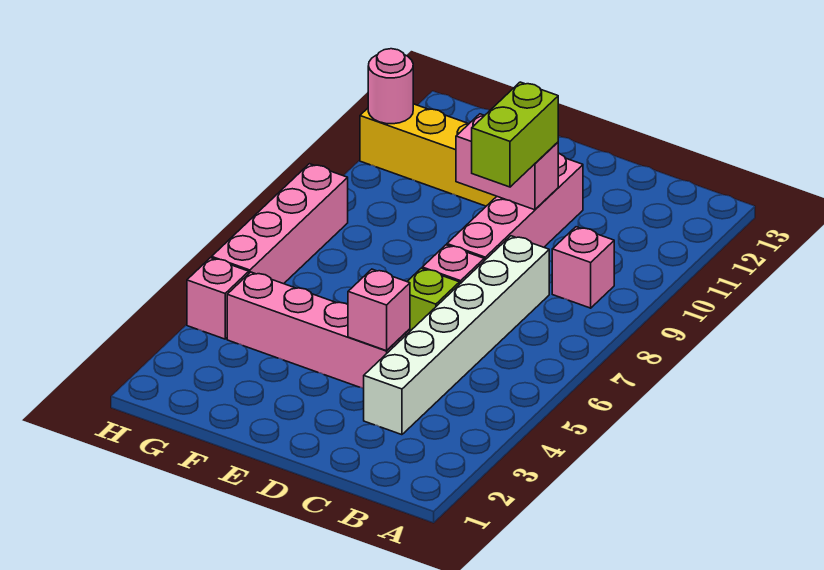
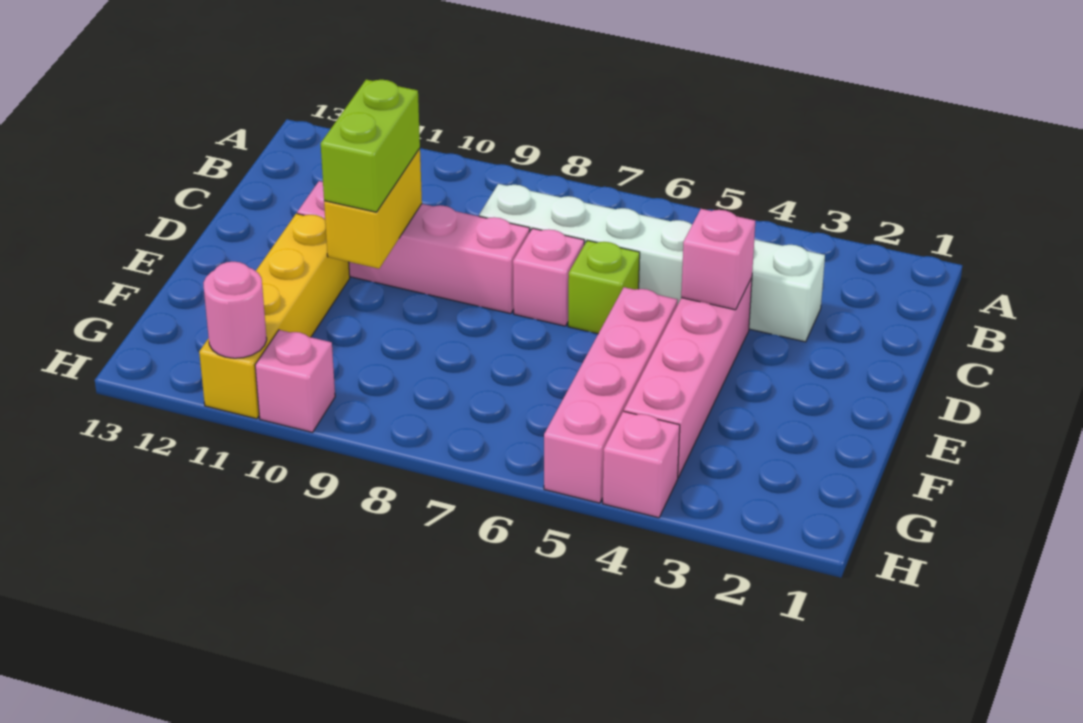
pink 1x1 brick [552,227,614,308] -> pink 1x1 brick moved to [255,330,335,432]
lime 1x2 brick [472,82,558,187] -> lime 1x2 brick turned to [321,80,420,212]
pink 1x2 brick [456,114,558,210] -> yellow 1x2 brick [324,148,422,269]
pink 1x4 brick [212,164,348,284] -> pink 1x4 brick turned to [544,287,678,503]

